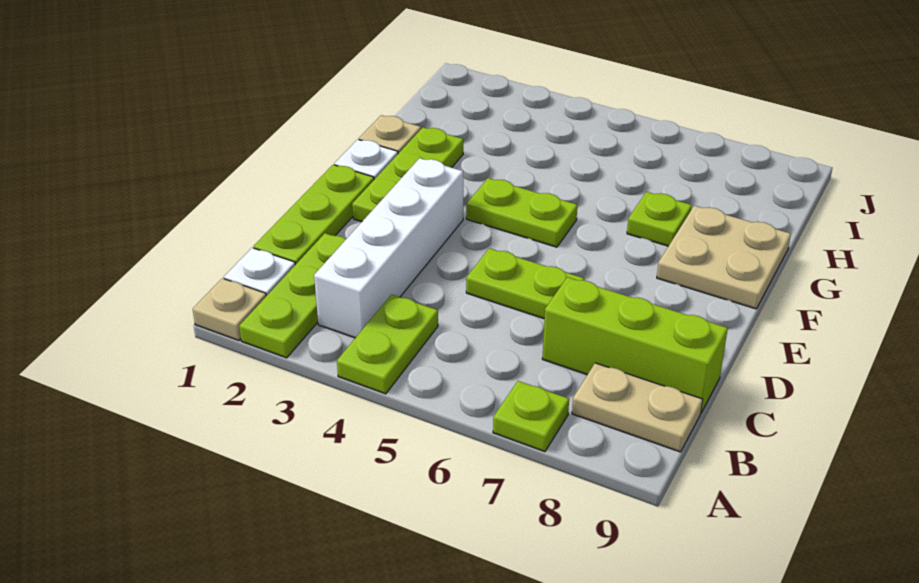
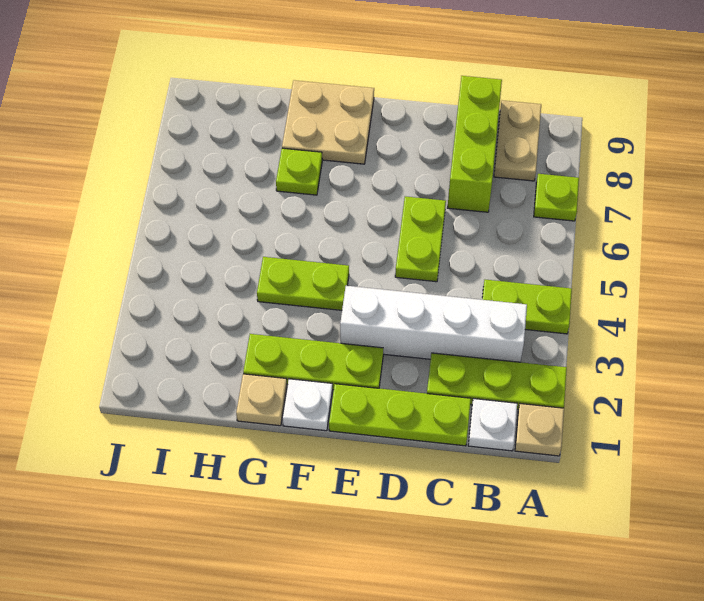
lime 1x2 plate [466,178,577,247] -> lime 1x2 plate turned to [257,257,349,310]

